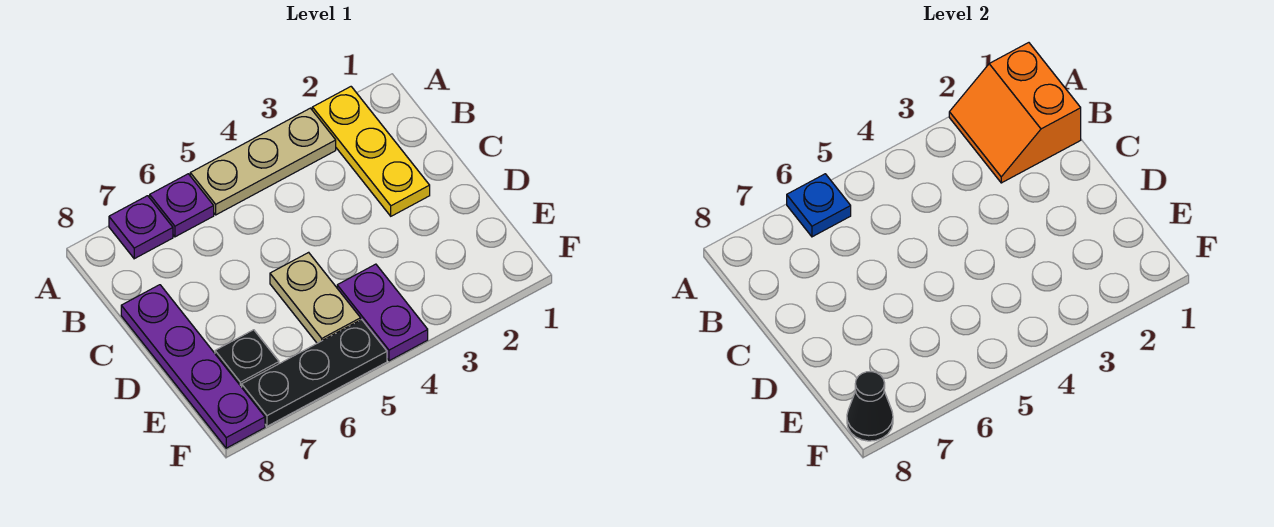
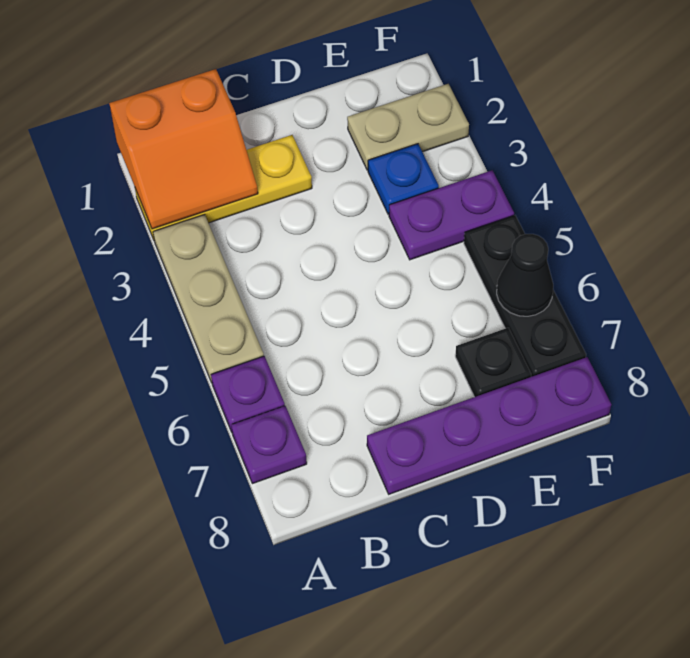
blue 1x1 plate [787,174,851,237] -> blue 1x1 plate moved to [368,144,439,214]
tan 1x2 plate [270,252,361,343] -> tan 1x2 plate moved to [347,84,469,170]
black 1x1 cone [847,372,893,441] -> black 1x1 cone moved to [497,234,553,316]

